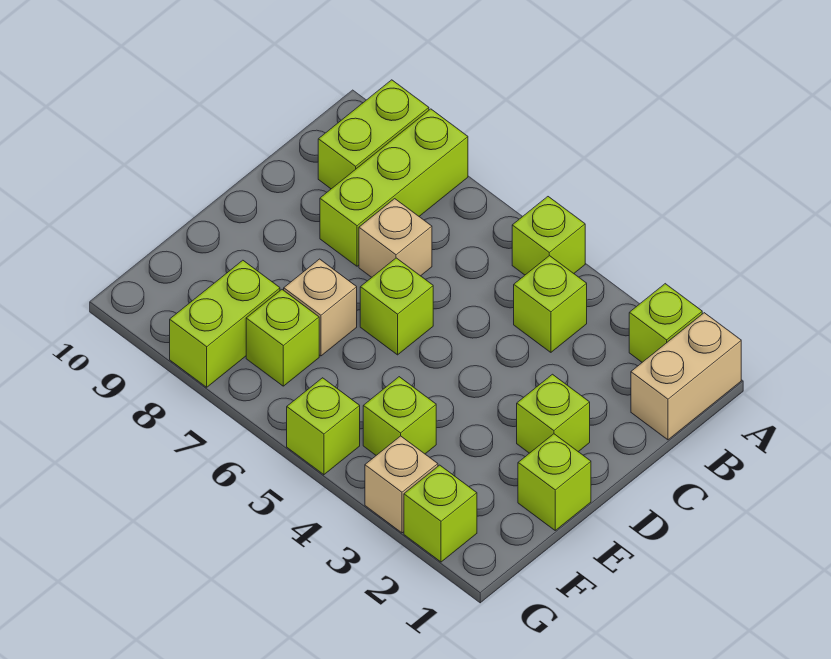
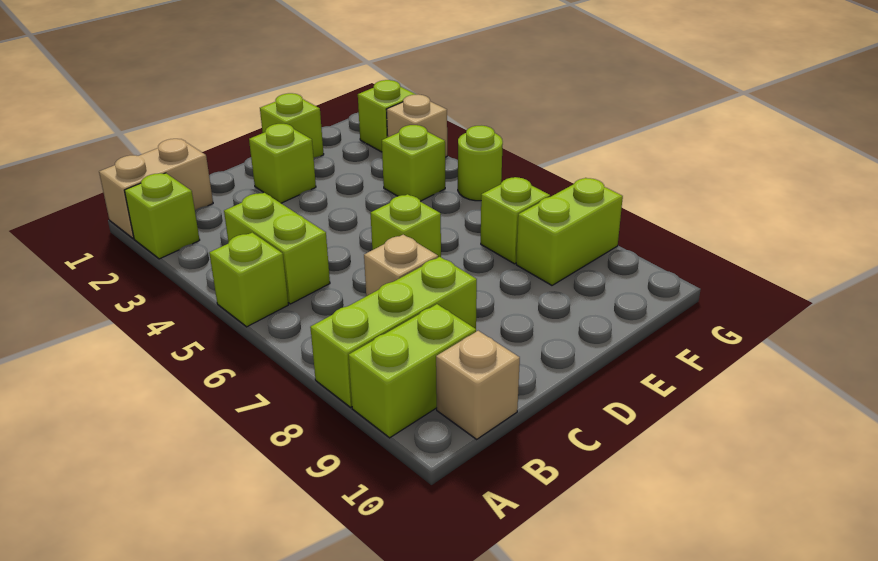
lime 1x1 brick [514,256,587,352] -> lime 1x2 brick [224,193,330,304]
tan 1x1 brick [284,259,357,356] -> tan 1x1 brick moved to [436,331,520,439]
lime 1x1 brick [287,378,360,475] -> lime 1x1 round brick [458,126,503,201]

